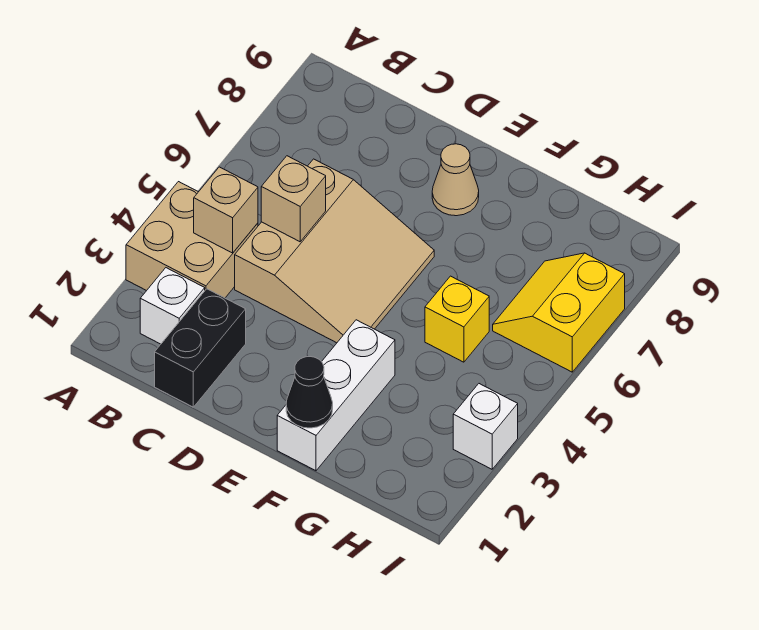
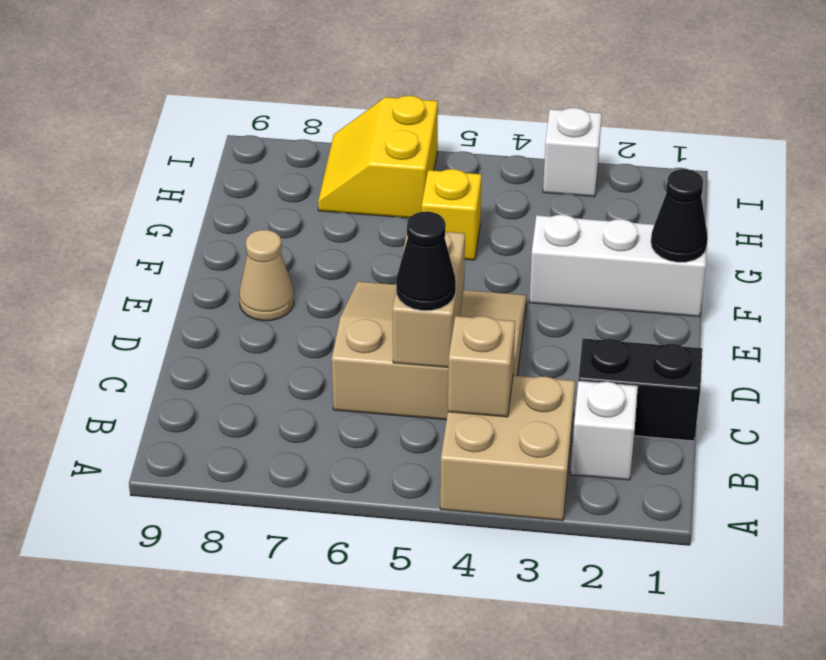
tan 1x1 brick [261,156,326,242] -> tan 1x2 brick [393,231,465,367]
none -> black 1x1 cone [396,211,456,311]
yellow 2x2 slope [493,253,625,372] -> yellow 2x2 slope turned to [318,96,438,218]

